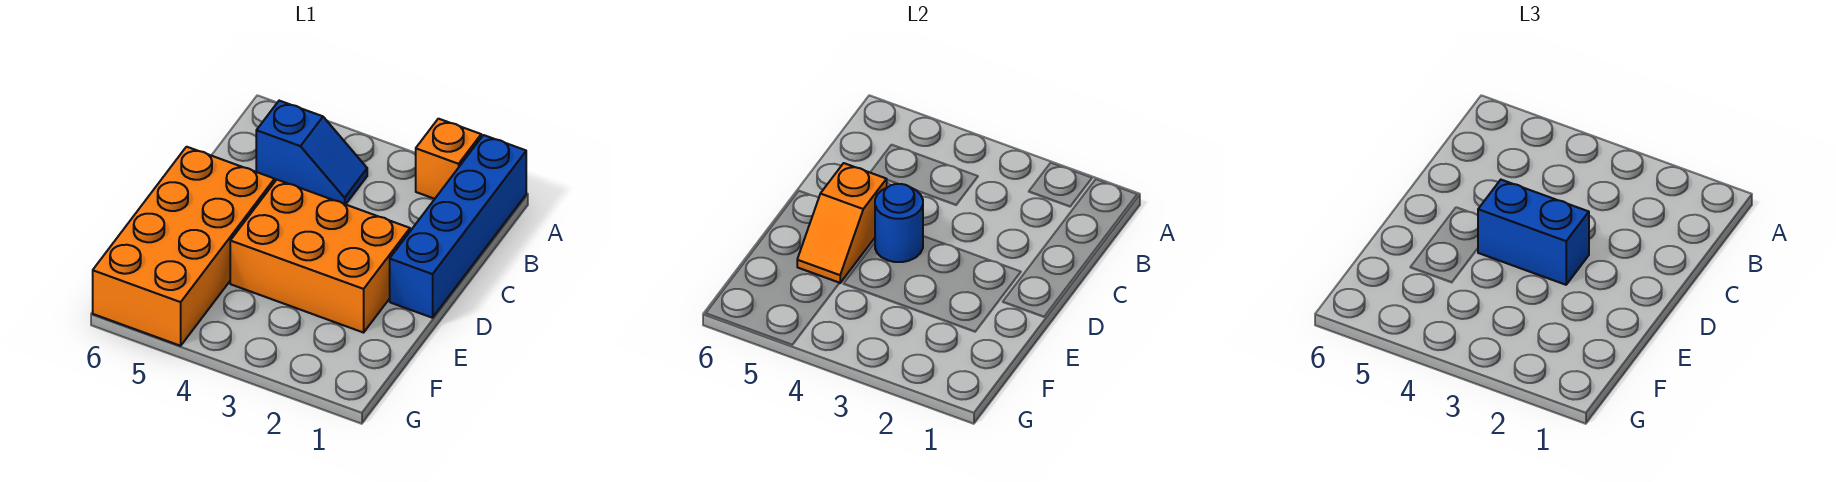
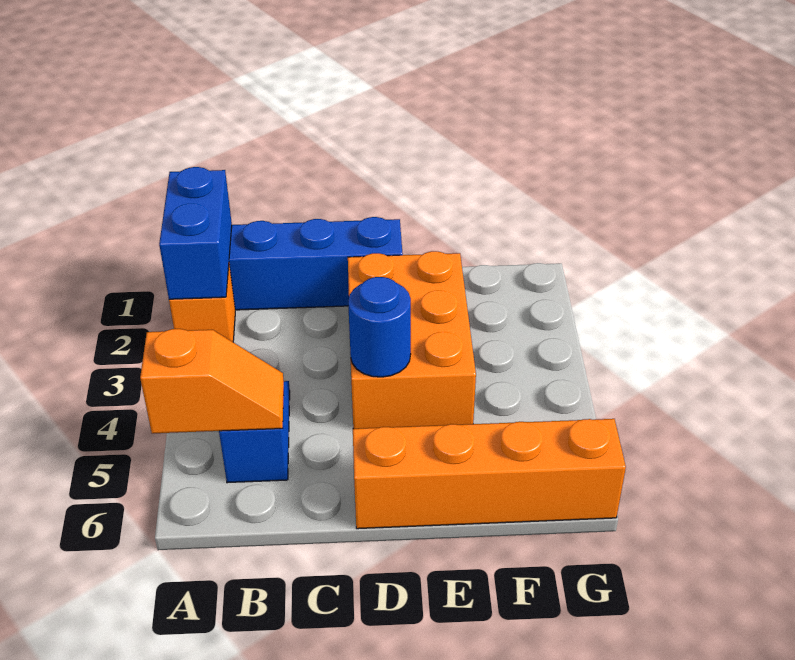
blue 1x2 brick [1478,180,1589,285] -> blue 1x2 brick moved to [159,167,232,299]
orange 2x4 brick [93,147,275,346] -> orange 1x4 brick [353,419,626,529]
orange 1x2 slope [797,163,887,283] -> orange 1x2 slope moved to [140,329,284,433]

